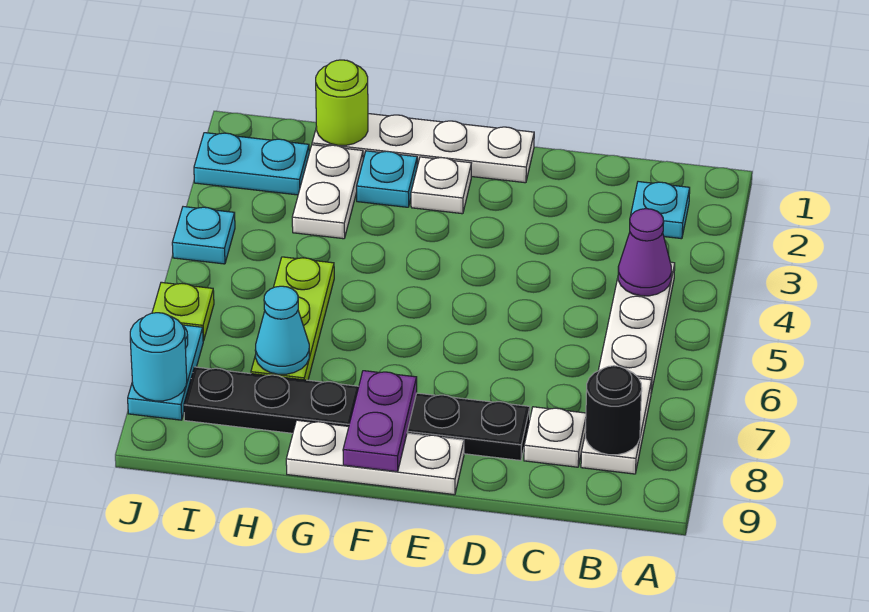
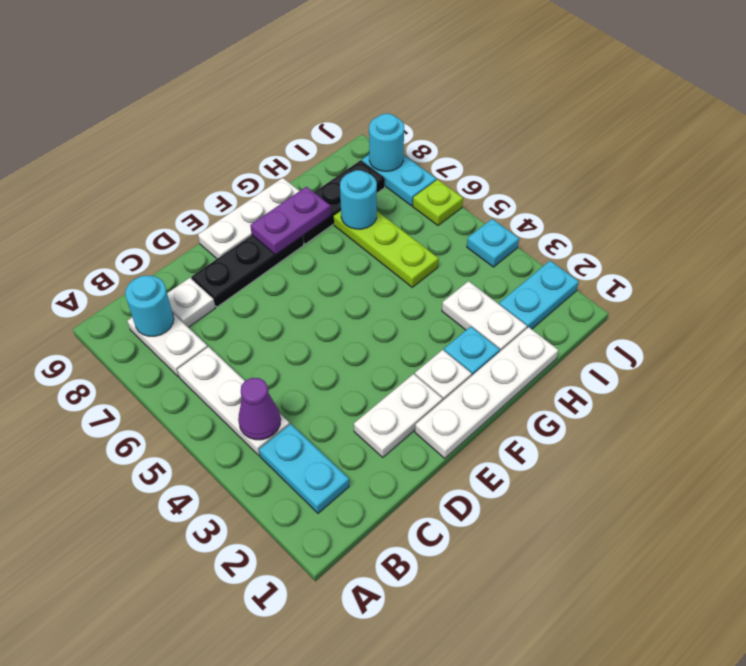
cyan 1x1 plate [630,182,690,239] -> cyan 1x2 plate [259,424,349,513]
black 1x1 round brick [585,366,642,455] -> cyan 1x1 round brick [125,275,174,336]
none -> white 1x2 plate [354,374,443,457]
purple 1x2 plate [343,371,417,472] -> purple 1x2 plate turned to [250,187,331,255]
lime 1x1 round brick [316,60,368,145] -> none
cyan 1x1 cone [255,286,309,374] -> cyan 1x1 round brick [340,170,377,229]

